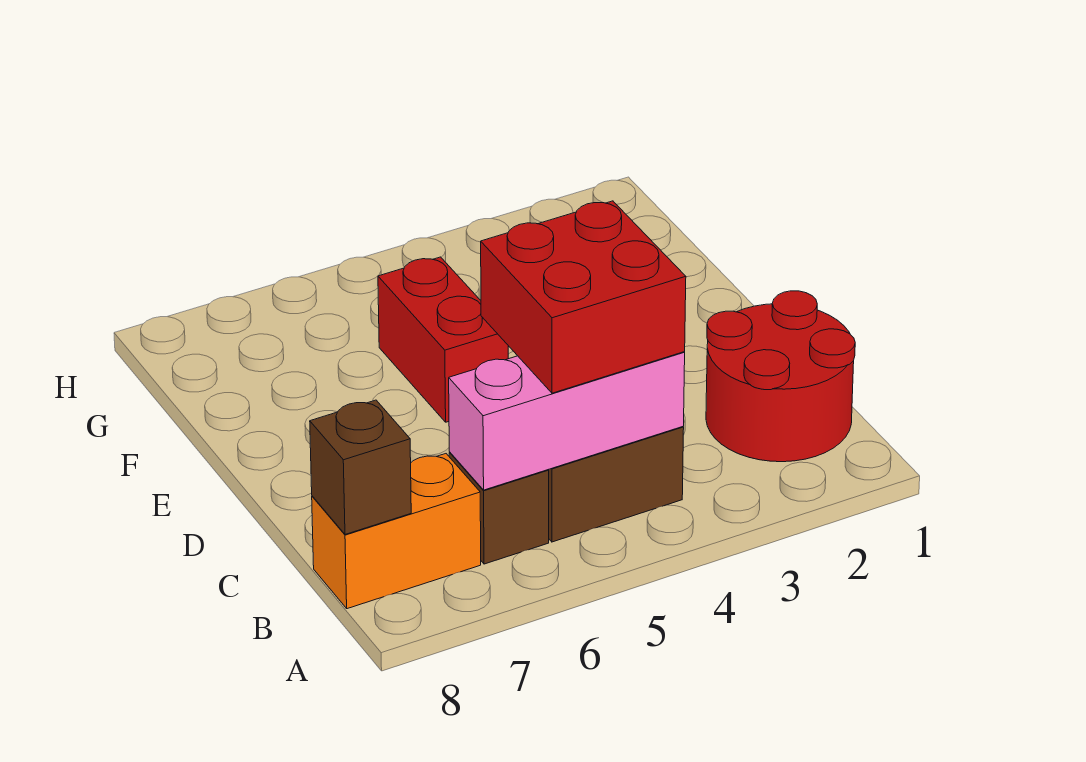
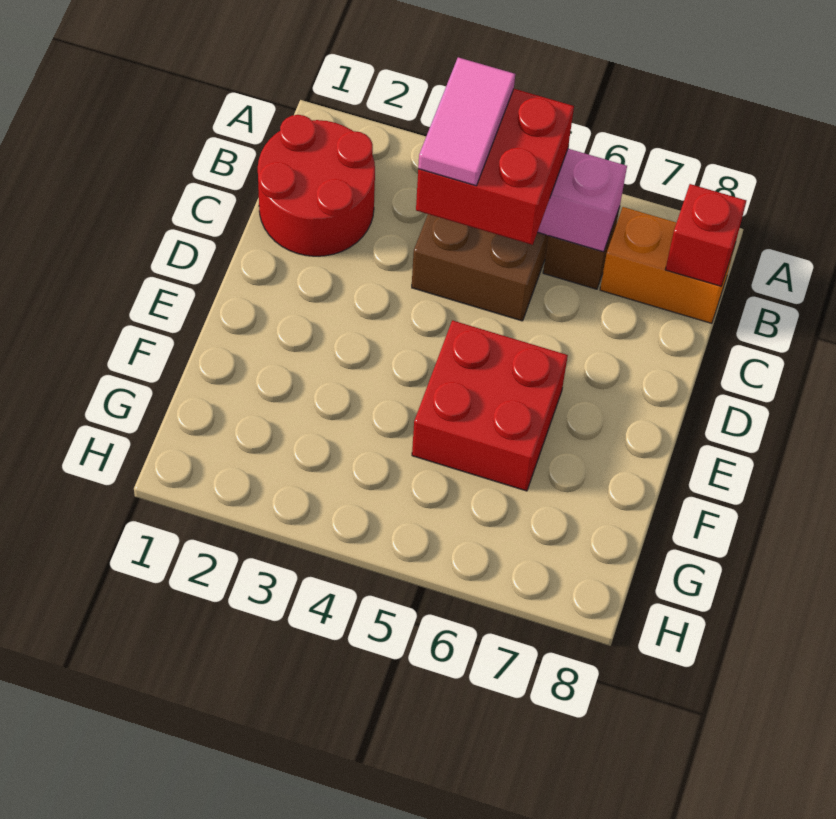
none -> pink 1x2 tile [418,57,515,186]
brown 1x1 brick [310,400,411,534] -> red 1x1 brick [665,184,746,286]
red 1x2 brick [378,257,508,422] -> red 2x2 brick [412,320,568,491]

